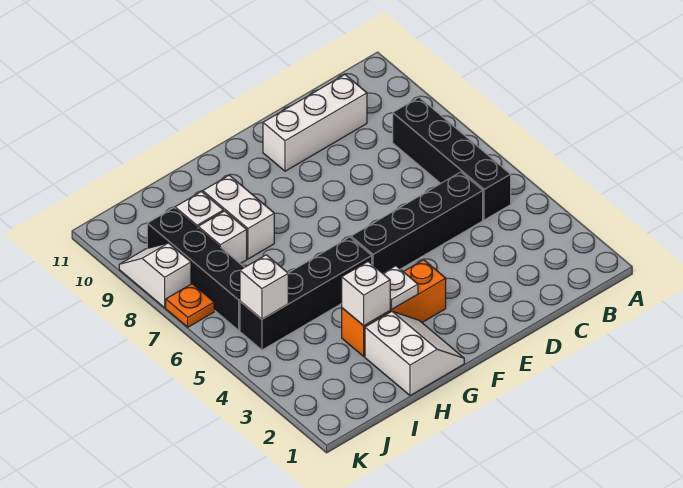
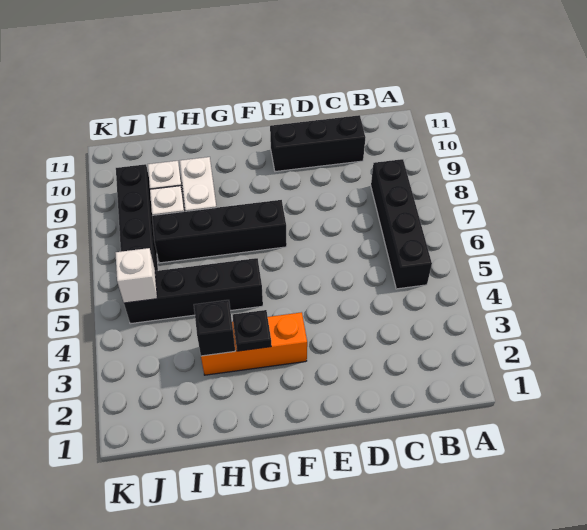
black 1x4 brick [351,172,483,273] -> black 1x4 brick moved to [152,200,287,263]
white 1x3 brick [263,75,367,171] -> black 1x3 brick [270,115,365,172]
white 2x2 slope [365,312,464,396] -> none
white 1x1 plate [383,266,418,309] -> black 1x1 plate [233,310,271,351]
white 1x1 brick [342,262,390,326] -> black 1x1 brick [194,300,235,356]
orange 1x1 plate [166,284,214,327] -> none
white 1x2 slope [119,243,191,308] -> none

